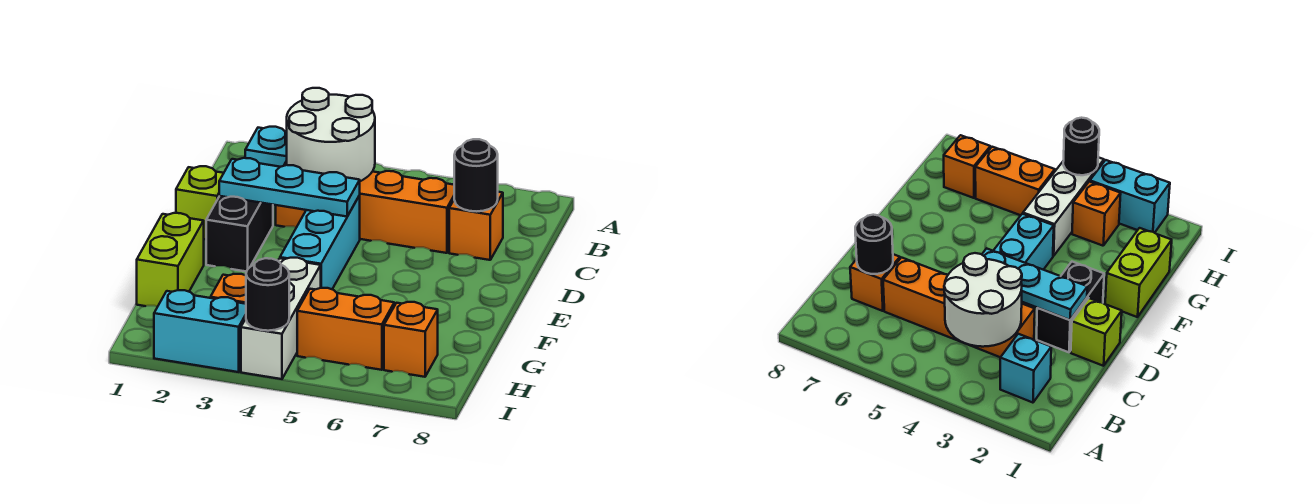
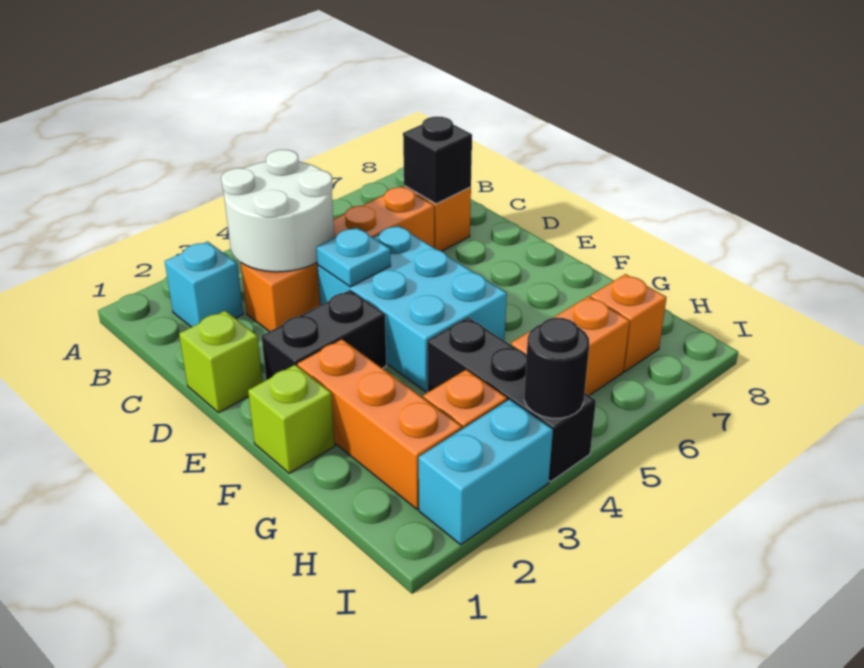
black 1x1 round brick [454,139,498,211] -> black 1x1 brick [403,116,472,204]
black 1x2 brick [206,196,273,272] -> black 1x2 brick turned to [262,290,386,380]
cyan 1x3 plate [219,158,360,217] -> cyan 1x1 plate [316,228,391,287]
cyan 1x3 brick [280,196,360,289] -> cyan 2x3 brick [317,226,507,392]
lime 1x2 brick [137,213,204,307] -> lime 1x1 brick [248,365,335,473]
none -> orange 1x3 brick [297,339,462,509]
white 1x3 brick [241,258,321,379] -> black 1x3 brick [427,317,596,482]

